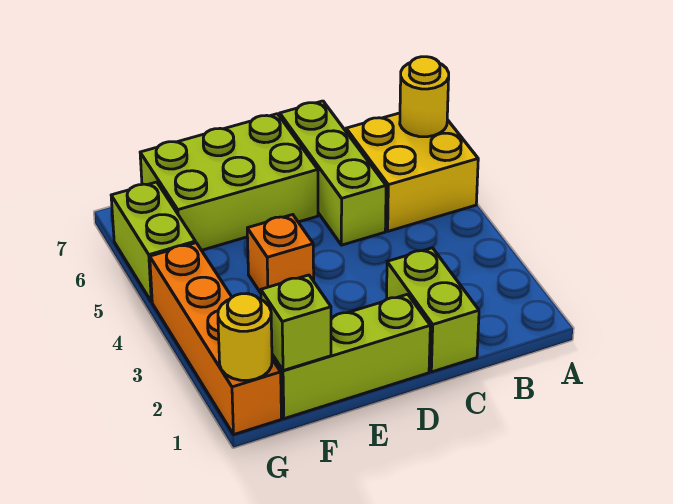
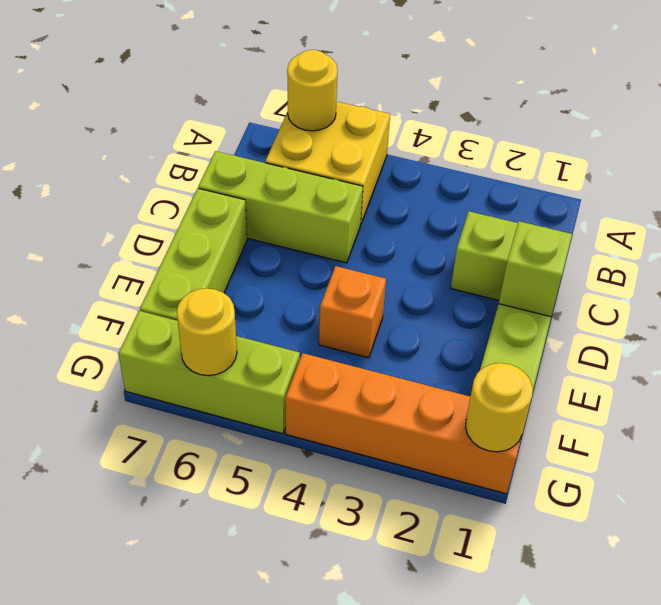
lime 2x3 brick [140,114,318,250] -> lime 1x3 brick [140,188,247,321]
lime 1x1 brick [261,275,331,371] -> lime 1x1 brick moved to [499,221,572,317]
lime 1x2 brick [111,182,196,302] -> lime 1x3 brick [118,311,300,434]
none -> yellow 1x1 round brick [177,288,237,376]

